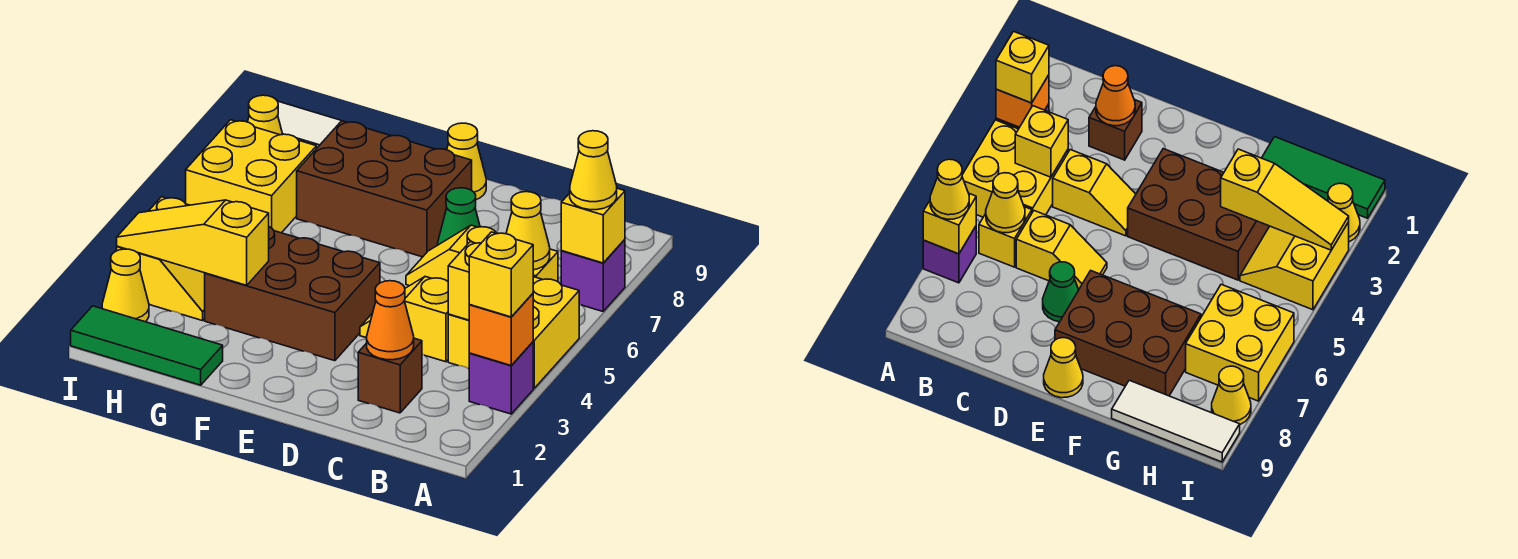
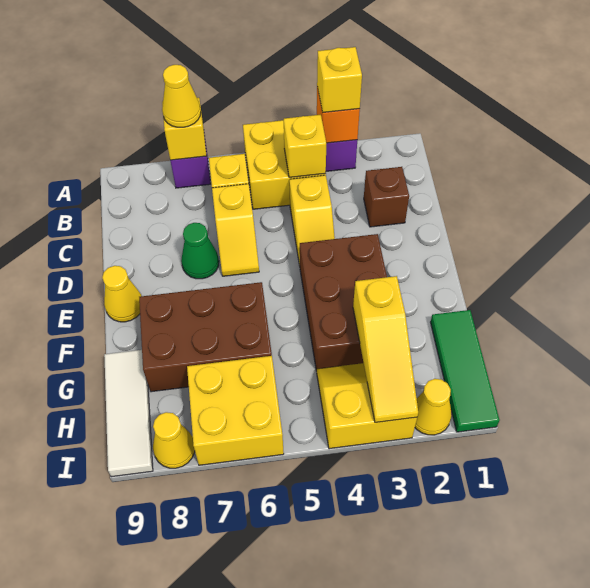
yellow 1x1 cone [506,192,550,270] -> none
orange 1x1 cone [367,281,414,360] -> none
brown 2x3 brick [297,121,472,257] -> brown 2x3 brick turned to [139,282,272,392]

